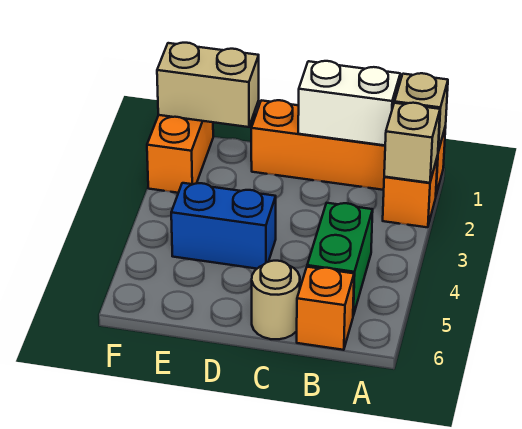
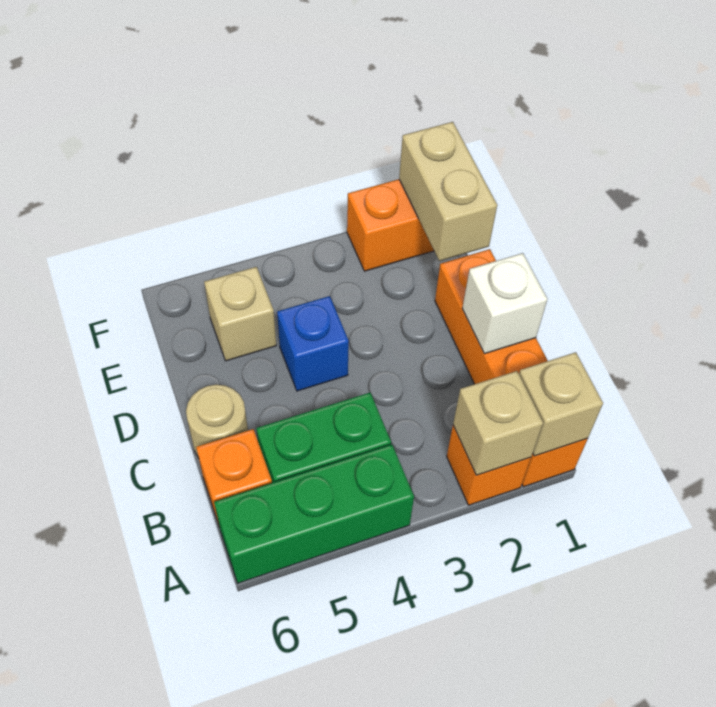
none -> green 1x3 brick [214,445,414,583]
white 1x2 brick [298,61,400,145] -> white 1x1 brick [462,253,547,354]
blue 1x2 brick [171,183,276,269] -> blue 1x1 brick [277,296,349,391]
none -> tan 1x1 brick [204,267,276,361]

